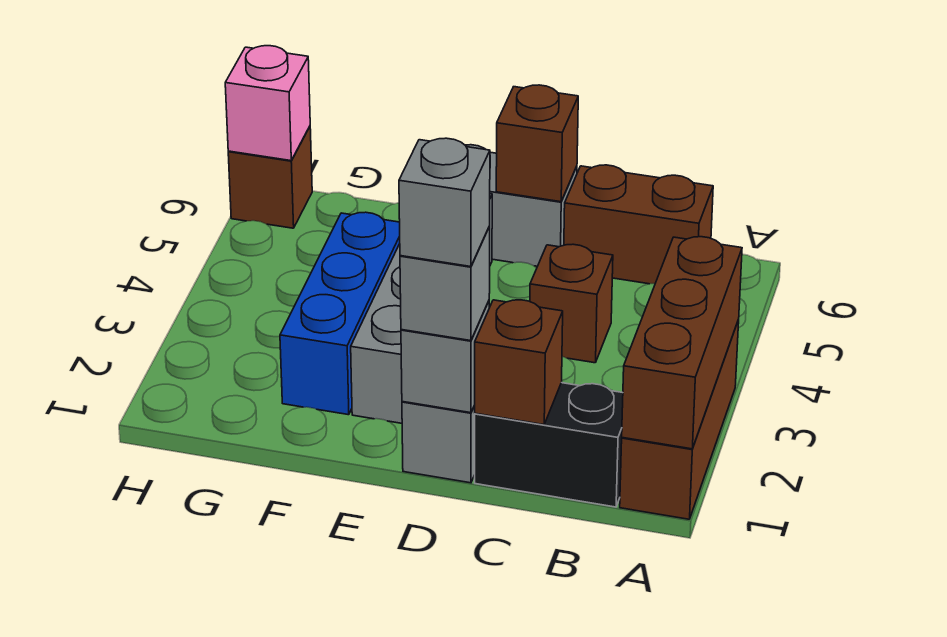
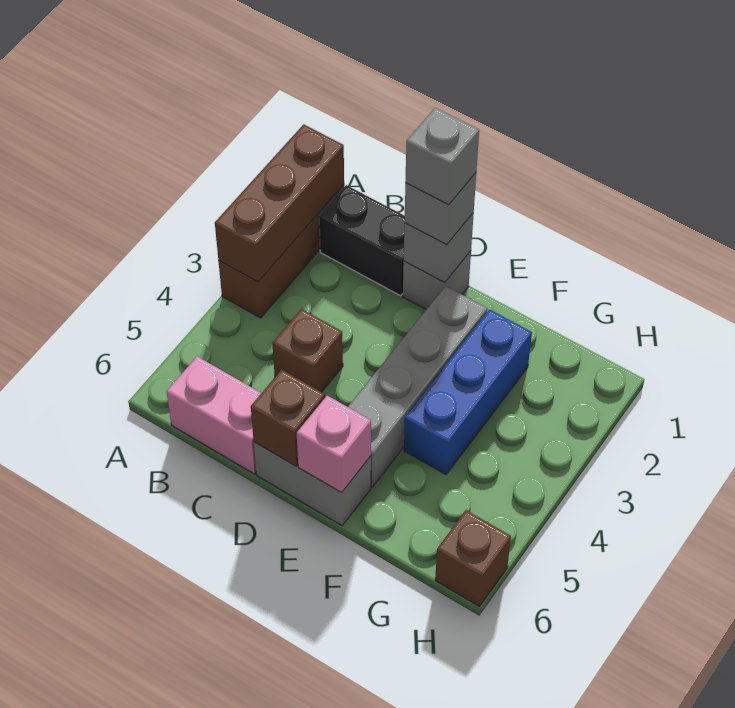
brown 1x2 brick [564,165,713,284] -> pink 1x2 brick [167,356,261,474]
brown 1x1 brick [475,300,563,425] -> none
pink 1x1 brick [225,46,310,161] -> pink 1x1 brick moved to [297,396,371,493]

